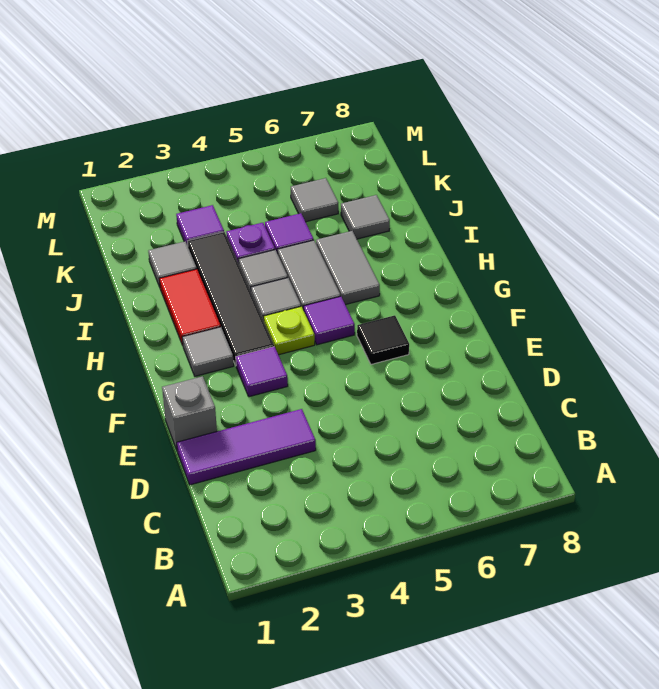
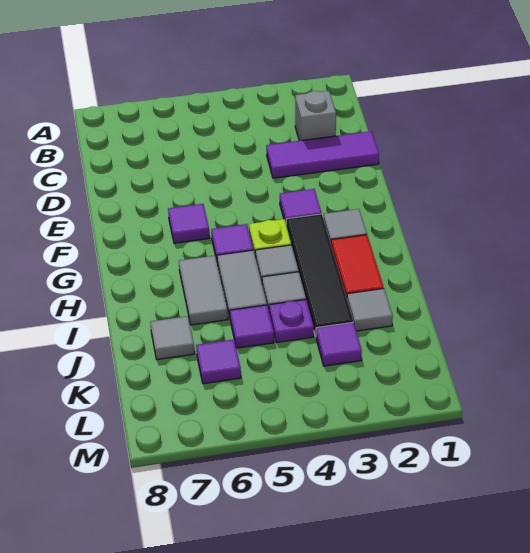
grey 1x1 brick [162,376,217,450] -> grey 1x1 brick moved to [295,91,336,141]
black 1x1 tile [357,315,409,364] -> purple 1x1 tile [168,204,210,243]
grey 1x1 tile [291,178,338,222] -> purple 1x1 tile [196,339,241,384]

